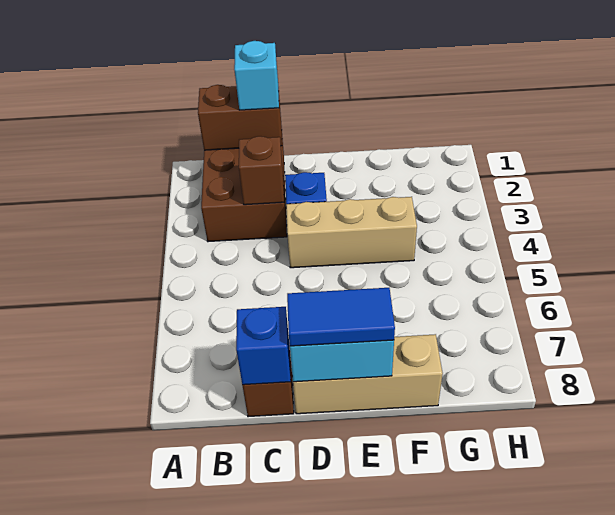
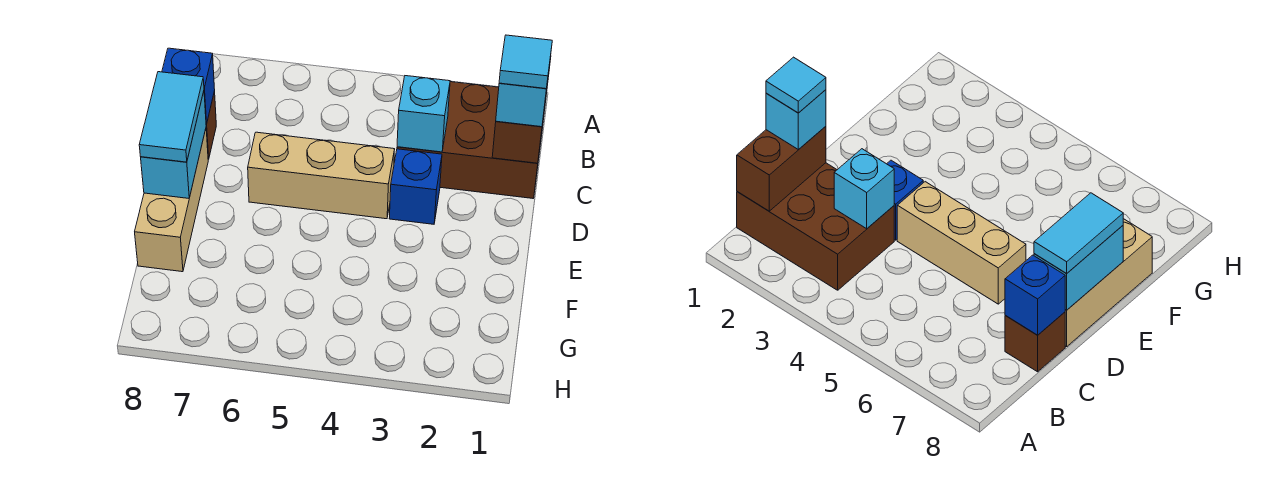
none -> cyan 1x1 tile [499,35,552,89]
brown 1x1 brick [239,136,284,205] -> cyan 1x1 brick [397,76,450,152]
tan 1x3 brick [286,197,417,268] -> tan 1x3 brick turned to [248,132,395,219]
blue 1x2 tile [287,288,395,346] -> cyan 1x2 tile [139,72,204,162]

